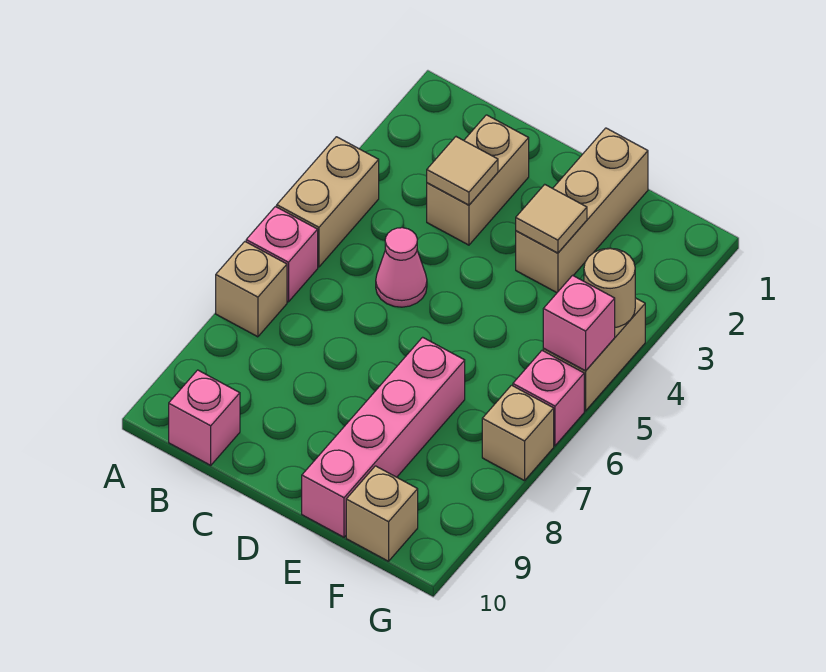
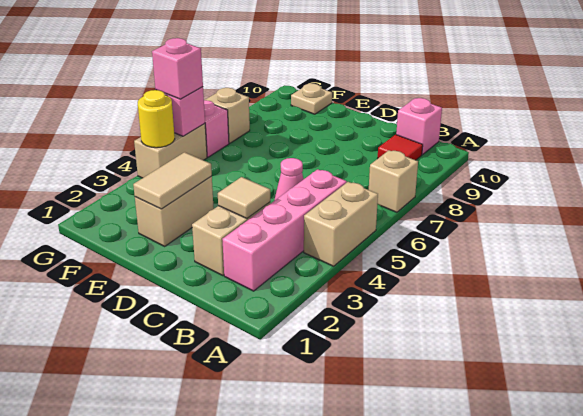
pink 1x1 brick [246,207,318,302] -> pink 1x1 brick moved to [152,38,203,99]
none -> red 1x1 tile [378,135,423,160]
tan 1x3 brick [516,128,648,293] -> tan 1x2 brick [135,176,214,246]
tan 1x1 tile [516,184,587,253] -> tan 1x2 tile [133,152,212,209]
pink 1x4 brick [302,337,465,537] -> pink 1x4 brick moved to [222,169,347,291]
tan 1x1 brick [346,466,418,561] -> tan 1x1 plate [291,84,332,114]
tan 1x1 round brick [584,248,635,327] -> yellow 1x1 round brick [138,90,175,148]

